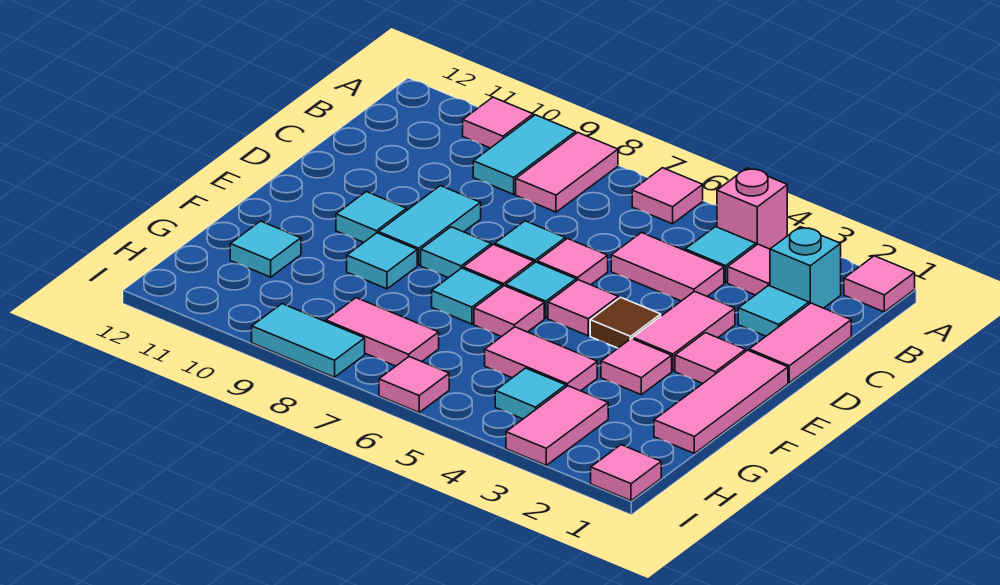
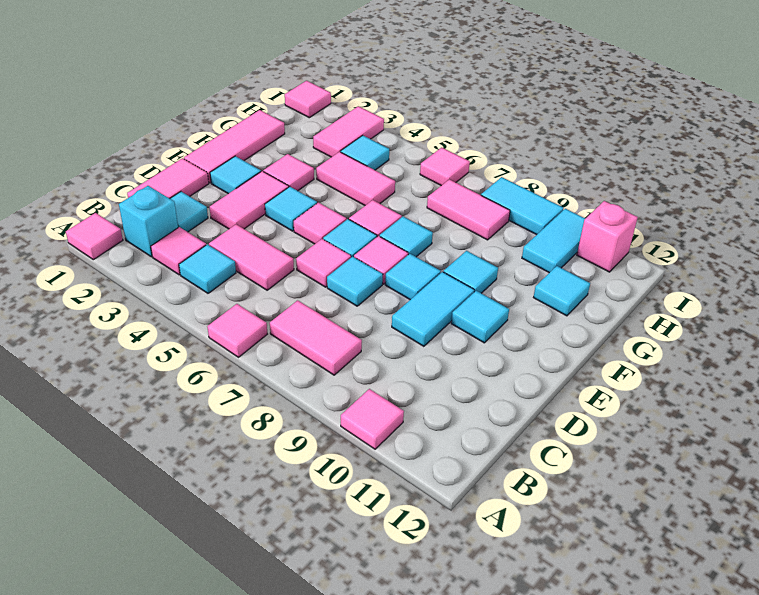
pink 1x1 brick [717,168,787,249] -> pink 1x1 brick moved to [577,201,638,272]
pink 1x2 tile [516,132,618,212] -> pink 1x2 tile turned to [270,300,362,375]
cyan 1x2 tile [473,115,576,194] -> cyan 1x2 tile moved to [522,209,586,273]
pink 1x1 tile [675,333,746,384] -> cyan 1x1 tile [210,156,261,194]
brown 1x1 tile [590,297,661,348] -> cyan 1x1 tile [265,187,317,231]

